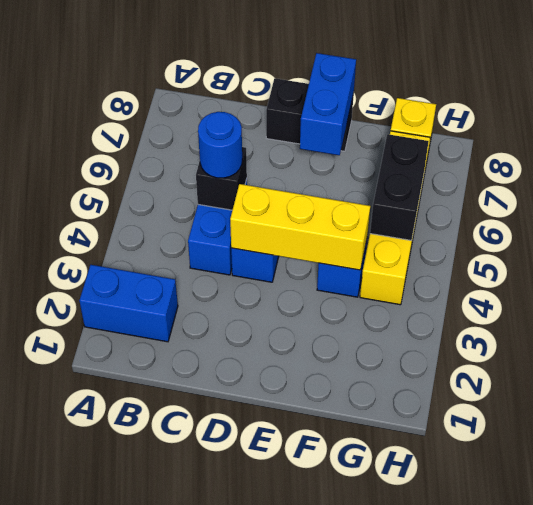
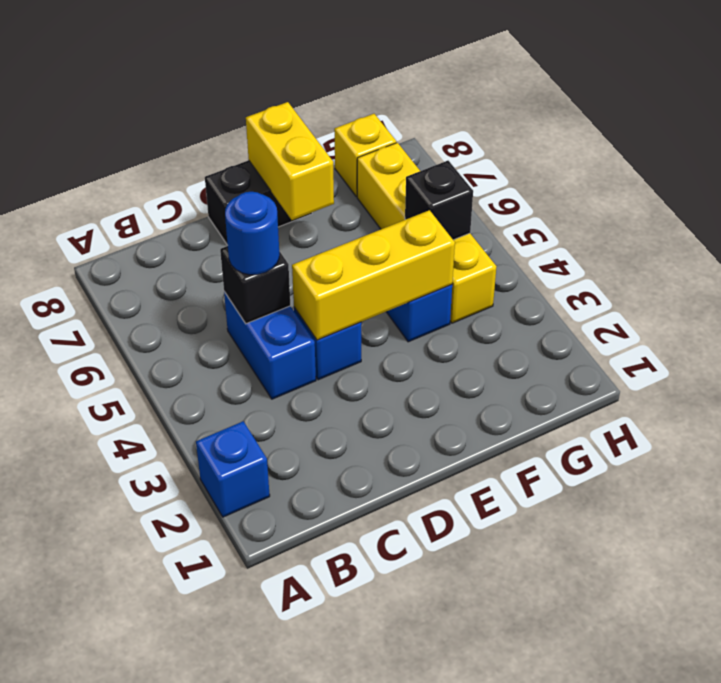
blue 1x2 brick [79,265,178,342] -> blue 1x1 brick [196,421,270,517]
blue 1x2 brick [300,53,356,155] -> yellow 1x2 brick [246,102,334,220]
black 1x2 brick [370,134,429,241] -> black 1x1 brick [405,161,473,240]

